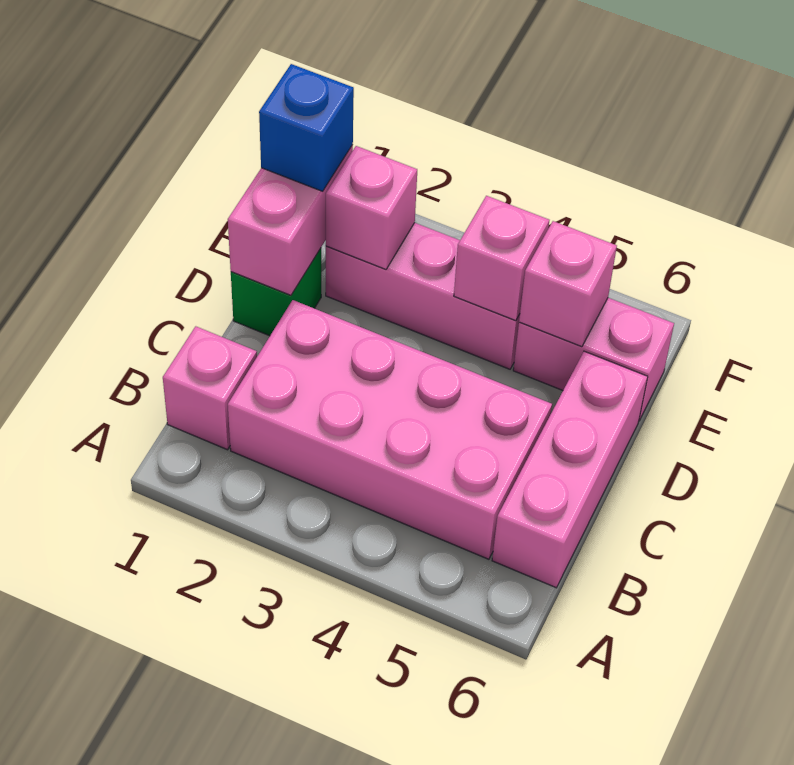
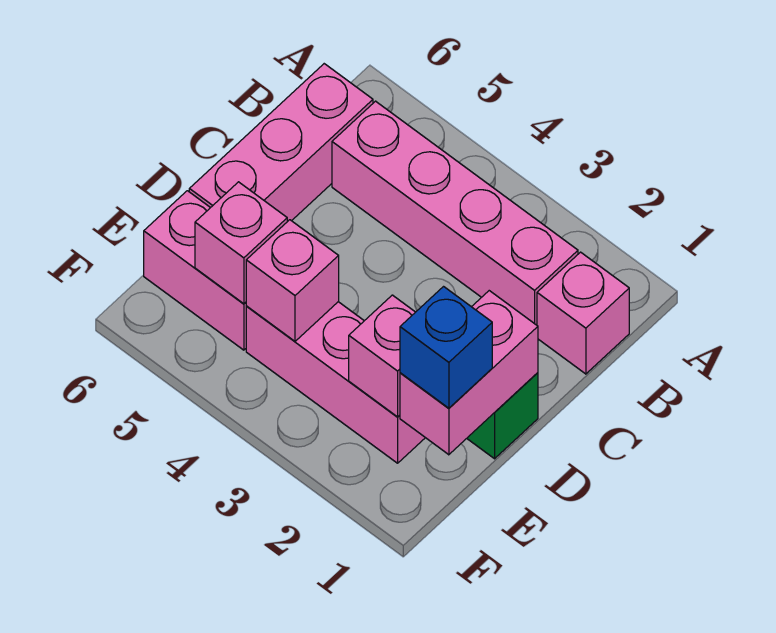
pink 2x4 brick [228,300,552,559] -> pink 1x4 brick [332,101,578,325]

